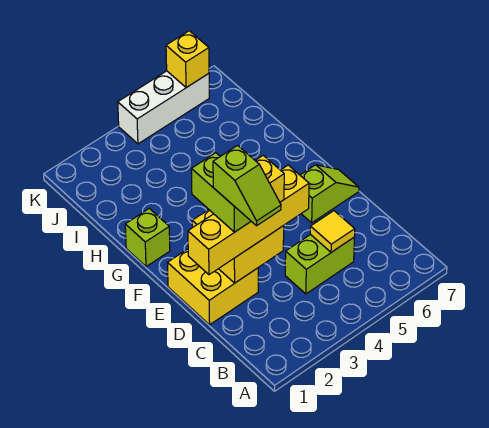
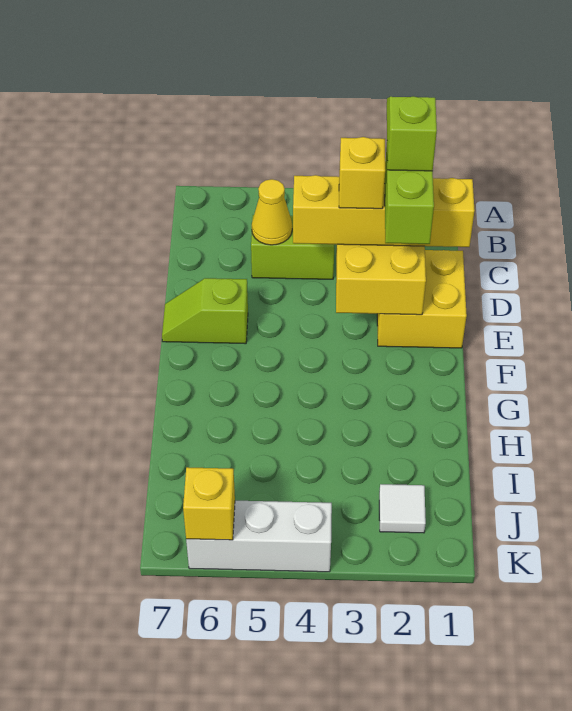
yellow 1x1 tile [310,211,355,252] -> yellow 1x1 cone [252,179,292,245]
lime 1x1 brick [125,209,170,267] -> none
none -> white 1x1 tile [379,484,426,533]

